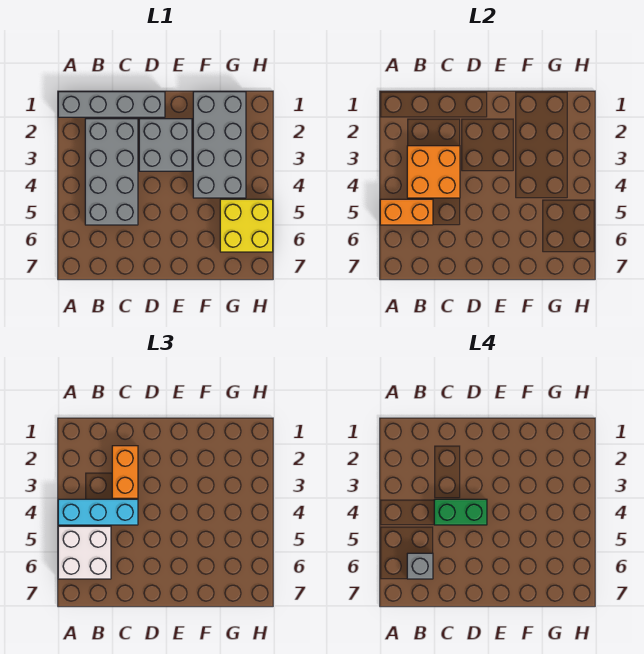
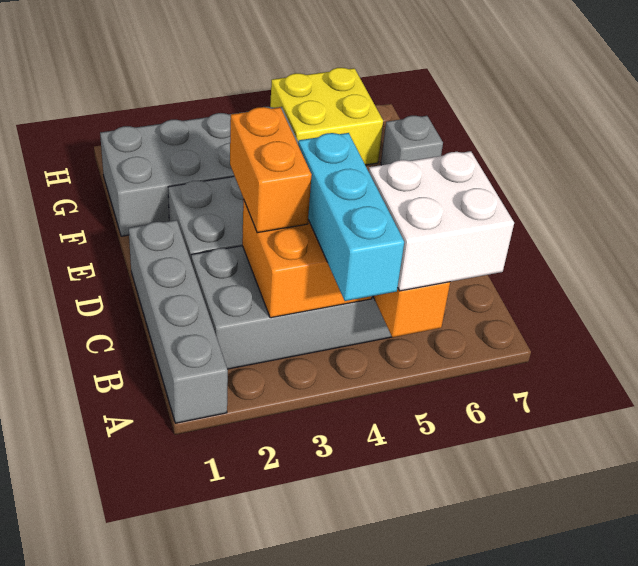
grey 1x1 brick [407,553,433,579] -> grey 1x1 brick moved to [381,116,443,165]
orange 1x2 brick [112,446,138,498] -> orange 1x2 brick turned to [230,107,312,233]
green 1x2 brick [434,499,487,525] -> none

